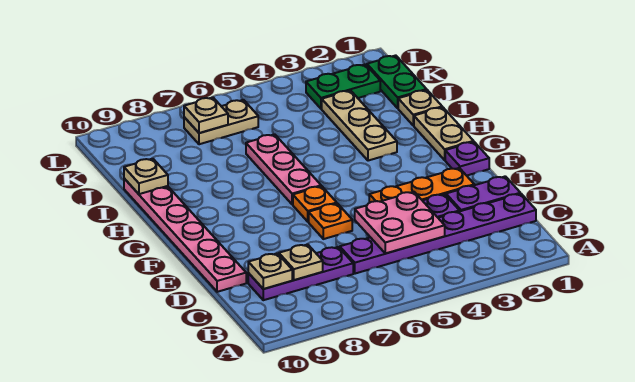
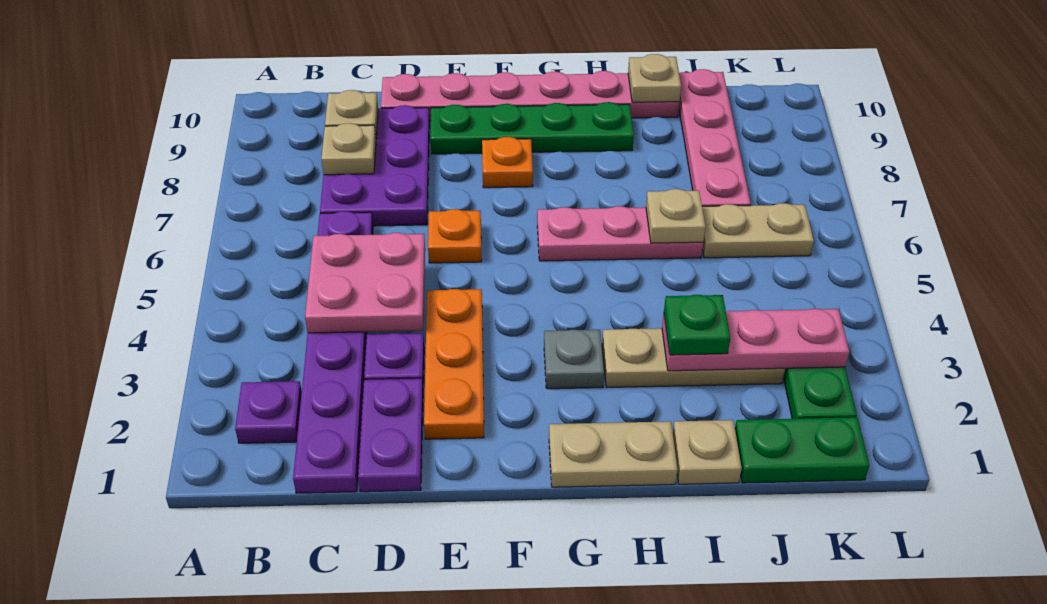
purple 1x3 plate [248,247,353,300] -> purple 2x3 plate [320,105,430,226]
none -> green 1x4 plate [430,102,634,154]
purple 1x1 plate [445,142,489,176] -> purple 1x1 plate moved to [235,381,302,443]
orange 1x1 plate [293,186,337,222] -> orange 1x1 plate moved to [482,137,533,188]
none -> grey 1x1 plate [544,330,604,389]
none -> pink 1x3 plate [662,309,849,371]
none -> green 1x1 plate [664,295,730,355]
none -> pink 1x4 plate [679,69,751,206]
tan 1x2 plate [184,100,258,144] -> tan 1x2 plate turned to [702,203,814,258]
tan 1x1 plate [184,97,228,133] -> tan 1x1 plate moved to [646,189,706,243]

